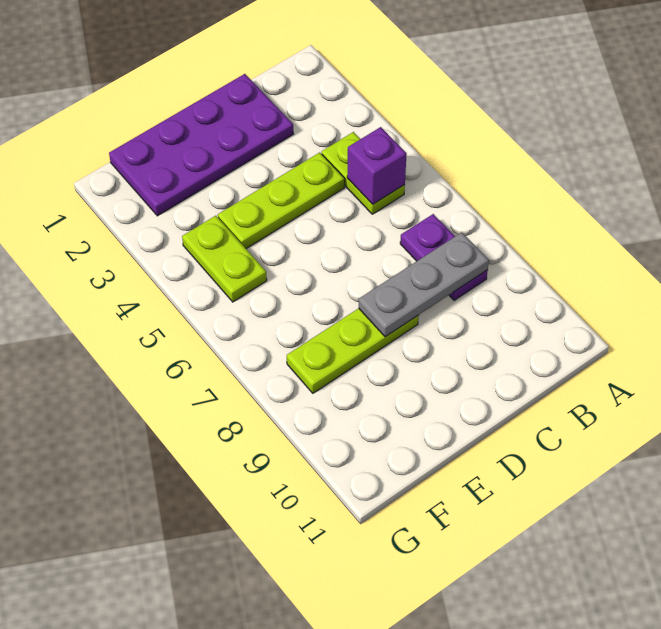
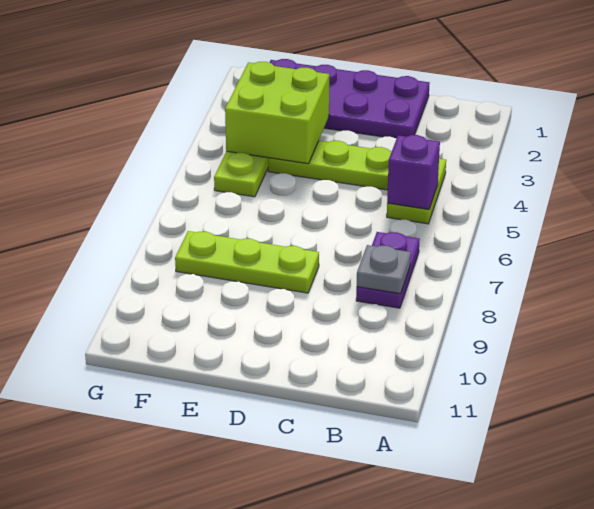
grey 1x3 plate [359,232,489,337] -> grey 1x1 plate [357,245,411,294]
none -> lime 2x2 brick [225,62,330,164]

